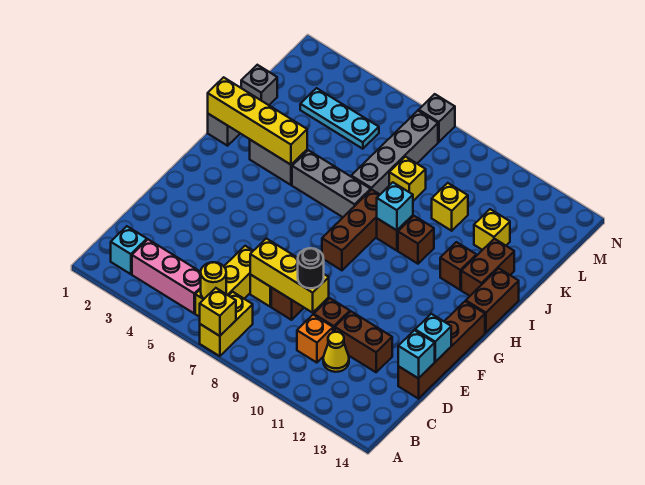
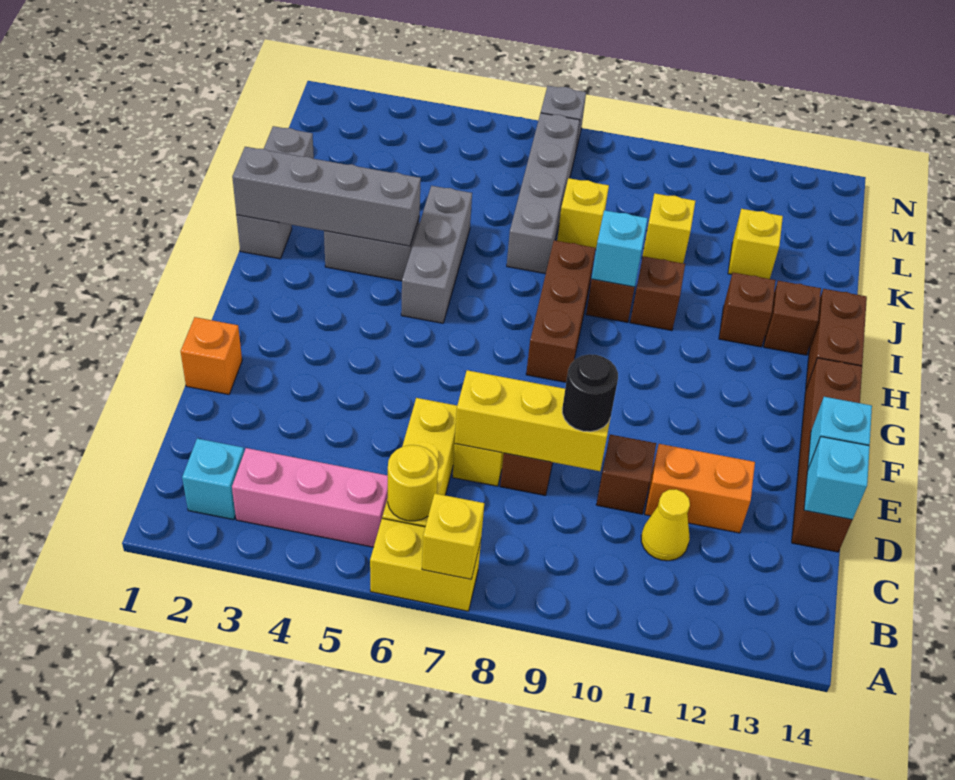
yellow 1x2 brick [200,292,253,356] -> yellow 1x2 brick turned to [370,518,481,611]
orange 1x1 brick [297,315,333,363] -> orange 1x1 brick moved to [181,317,242,395]
brown 1x2 brick [335,312,392,372] -> orange 1x2 brick [645,444,755,533]
yellow 1x4 brick [208,77,307,165] -> grey 1x4 brick [232,147,421,246]
grey 1x3 brick [292,150,371,217] -> grey 1x3 brick turned to [401,186,472,323]
brown 1x2 brick [461,239,514,296] -> brown 1x1 brick [764,281,821,355]
cyan 1x3 plate [300,88,379,149] -> none

